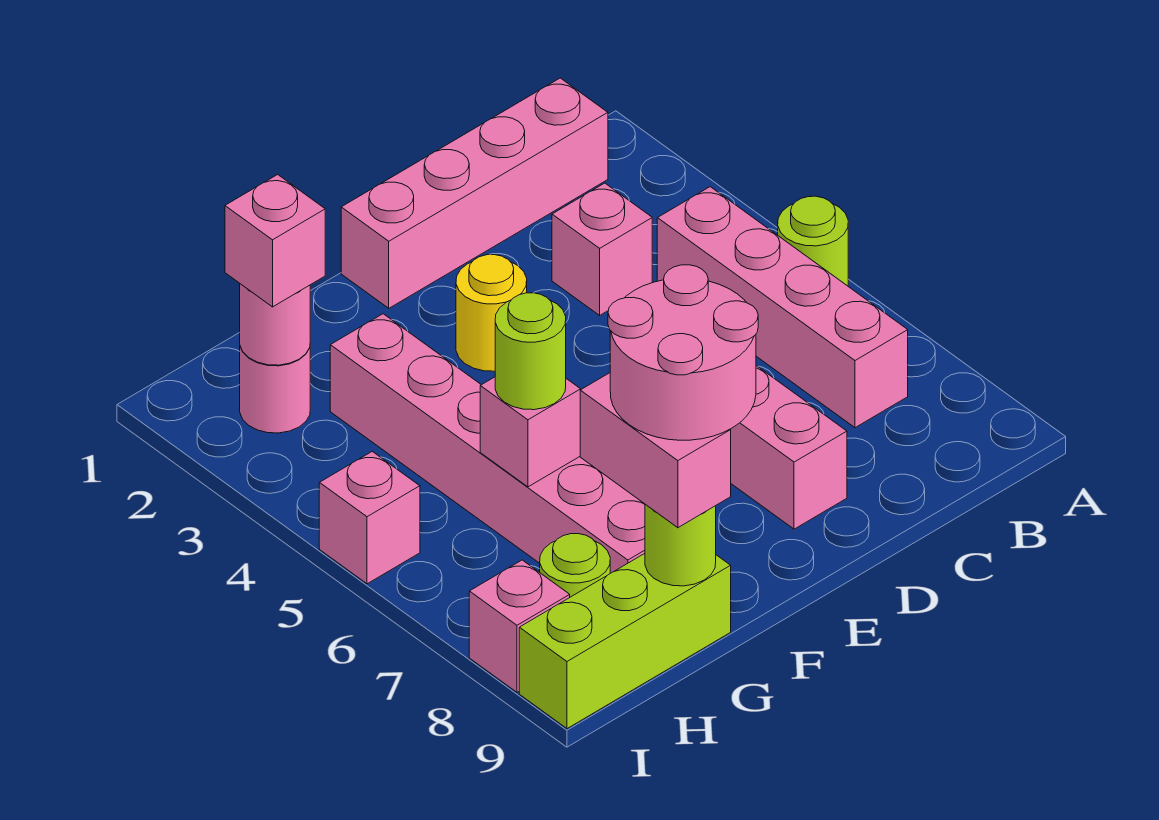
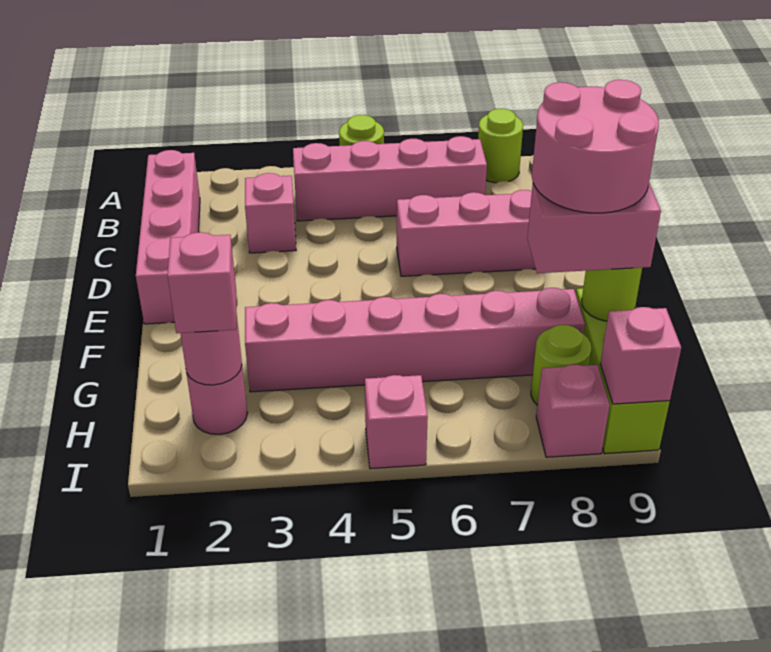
yellow 1x1 round brick [456,255,527,371] -> none
pink 1x1 brick [480,377,581,487] -> pink 1x1 brick moved to [600,307,681,404]
lime 1x1 round brick [495,293,566,410] -> lime 1x1 round brick moved to [478,109,523,183]

